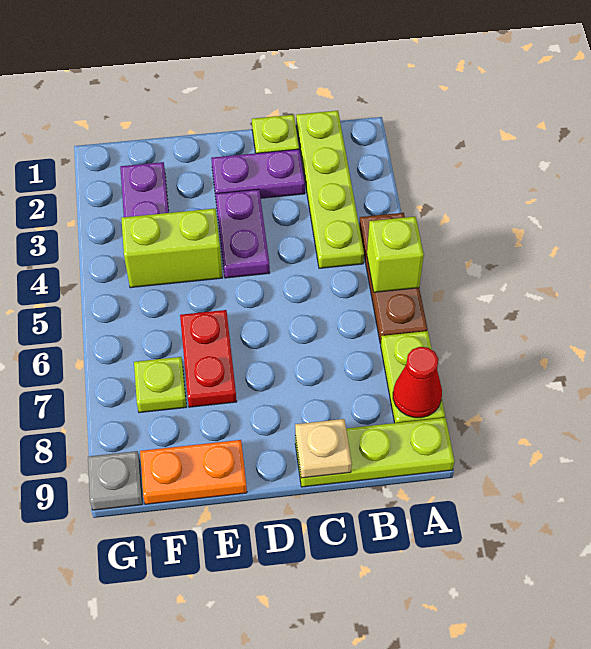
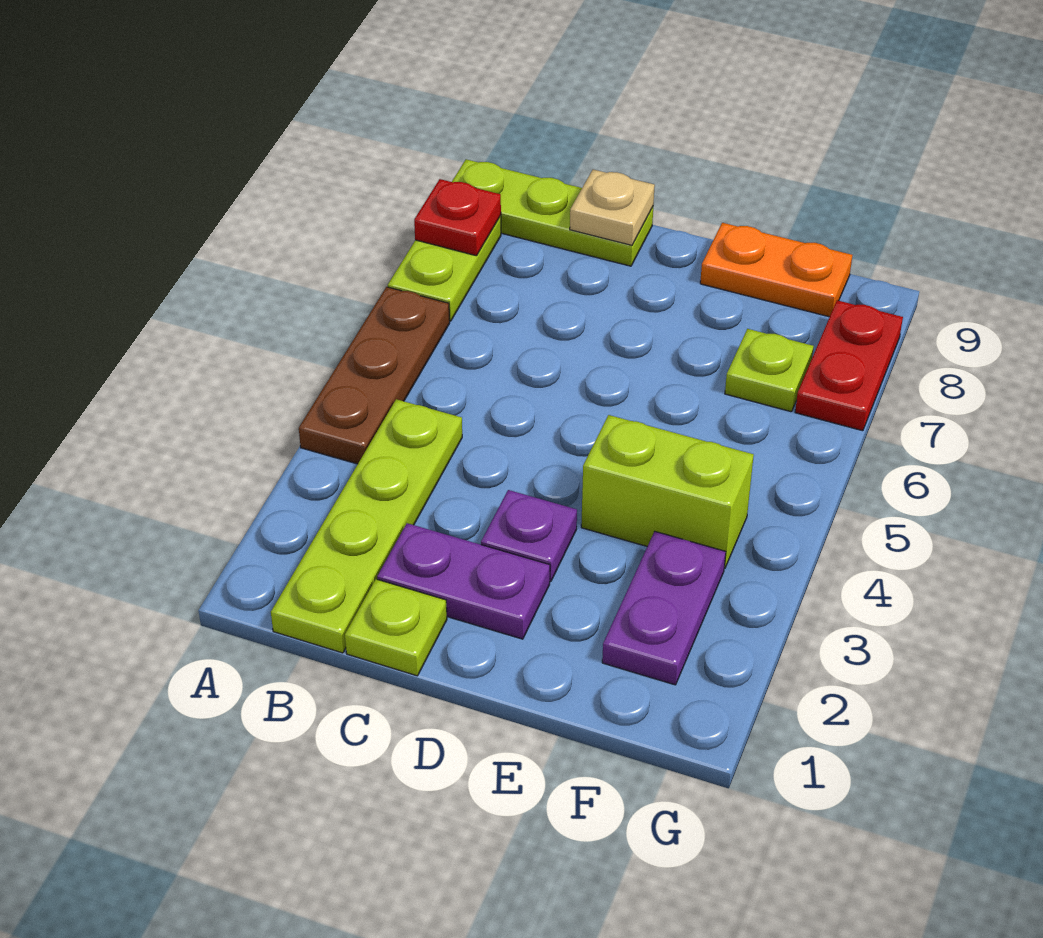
lime 1x1 brick [367,217,424,292] -> none
red 1x1 cone [393,347,442,418] -> red 1x1 plate [414,179,501,256]
purple 1x2 plate [215,189,270,278] -> purple 1x1 plate [481,490,577,582]
red 1x2 plate [180,310,237,407] -> red 1x2 plate moved to [795,300,903,431]
grey 1x1 plate [88,451,143,510] -> none

